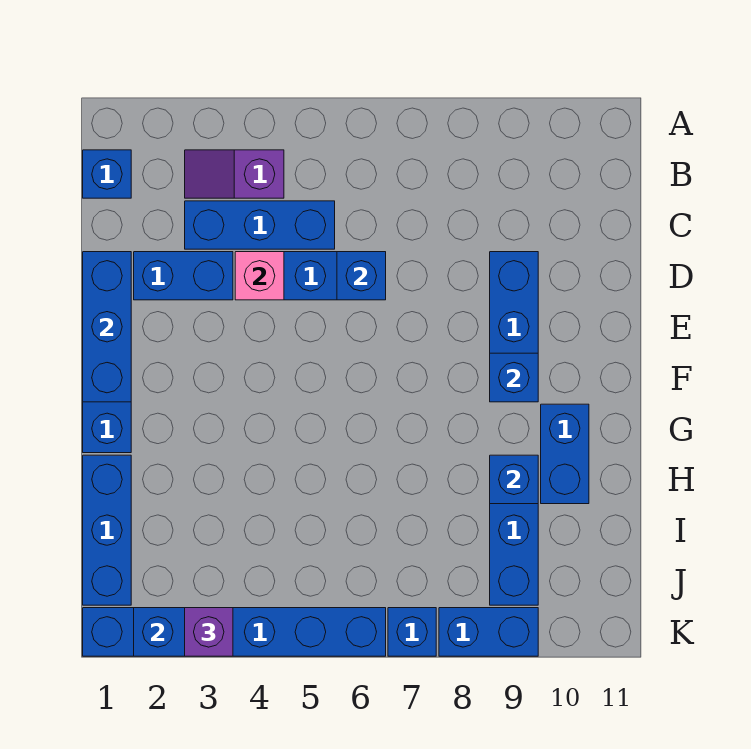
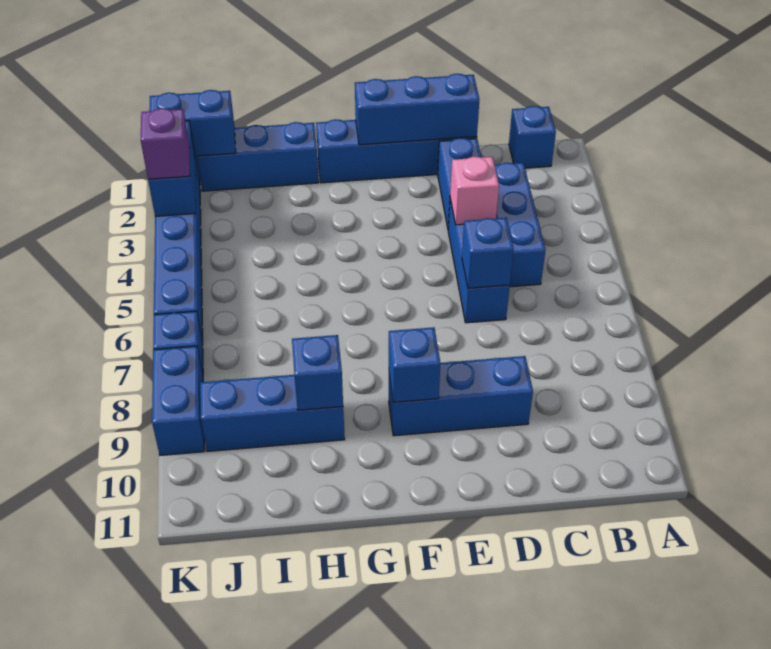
purple 1x2 slope [185,150,284,198] -> none
blue 1x2 brick [541,404,589,504] -> blue 1x2 brick moved to [149,90,236,156]

